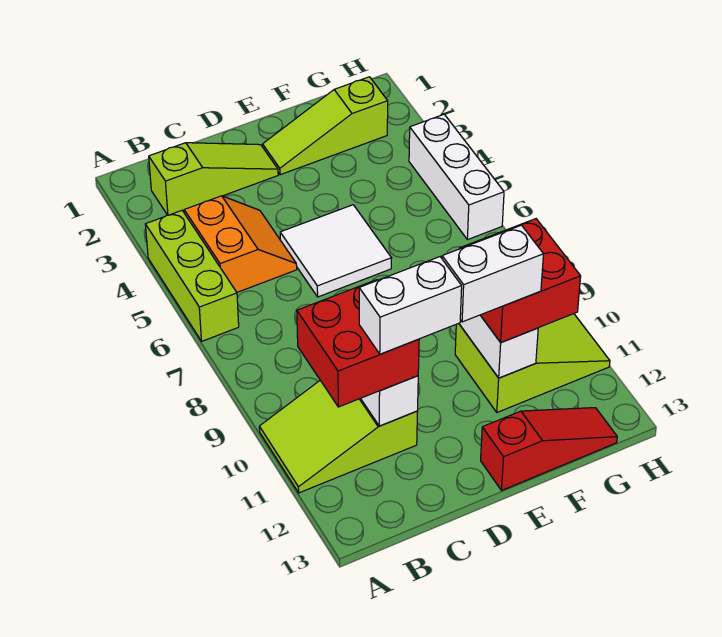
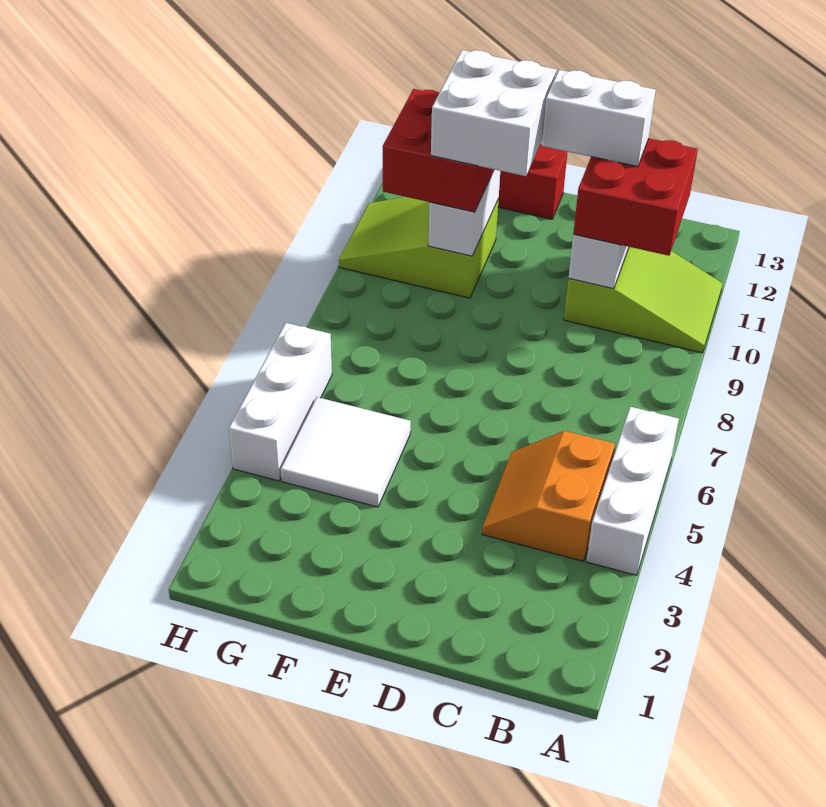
lime 1x3 brick [145,210,239,341] -> white 1x3 brick [586,407,679,575]
lime 1x3 slope [149,143,278,215] -> none
white 2x2 tile [280,205,392,297] -> white 2x2 tile moved to [281,397,411,507]
lime 1x3 slope [263,77,388,175] -> none
white 1x2 brick [442,225,543,322] -> white 2x2 brick [431,50,556,176]

